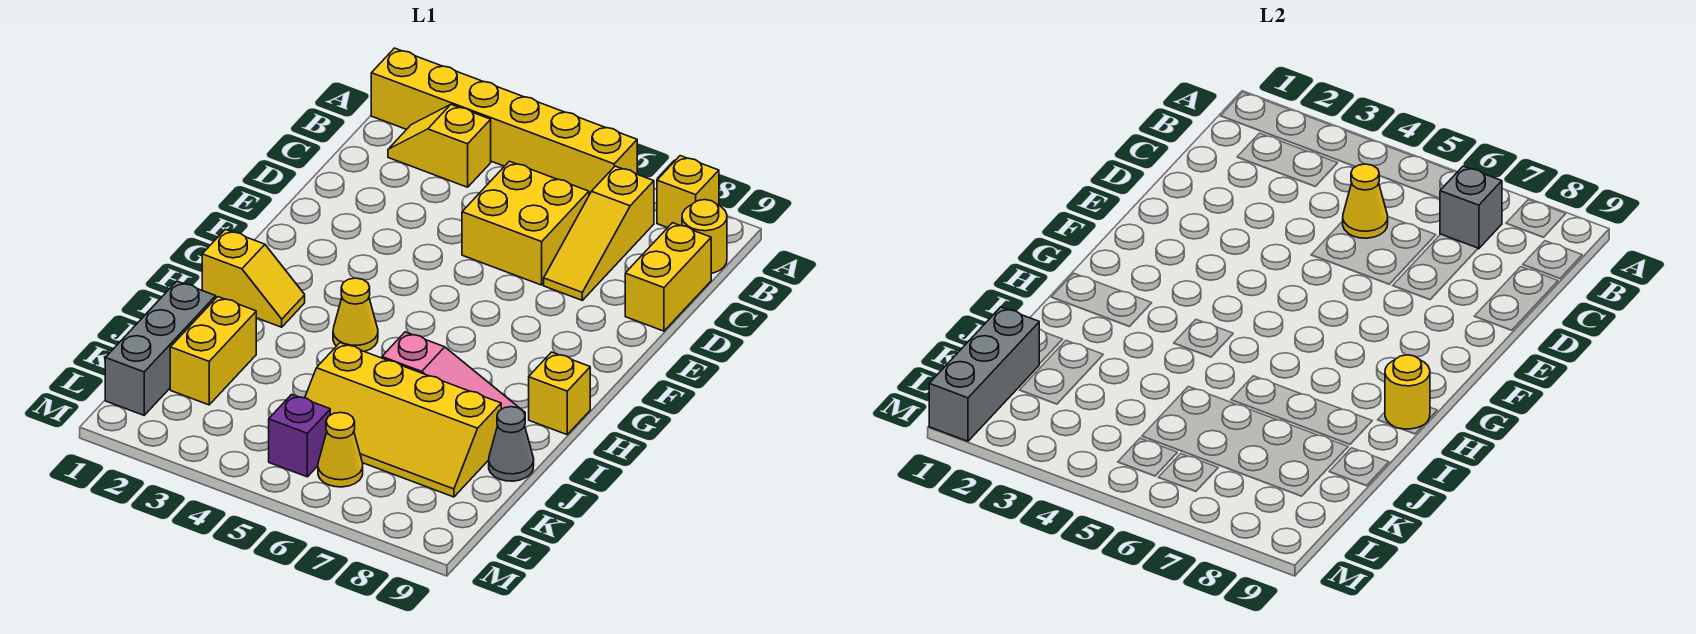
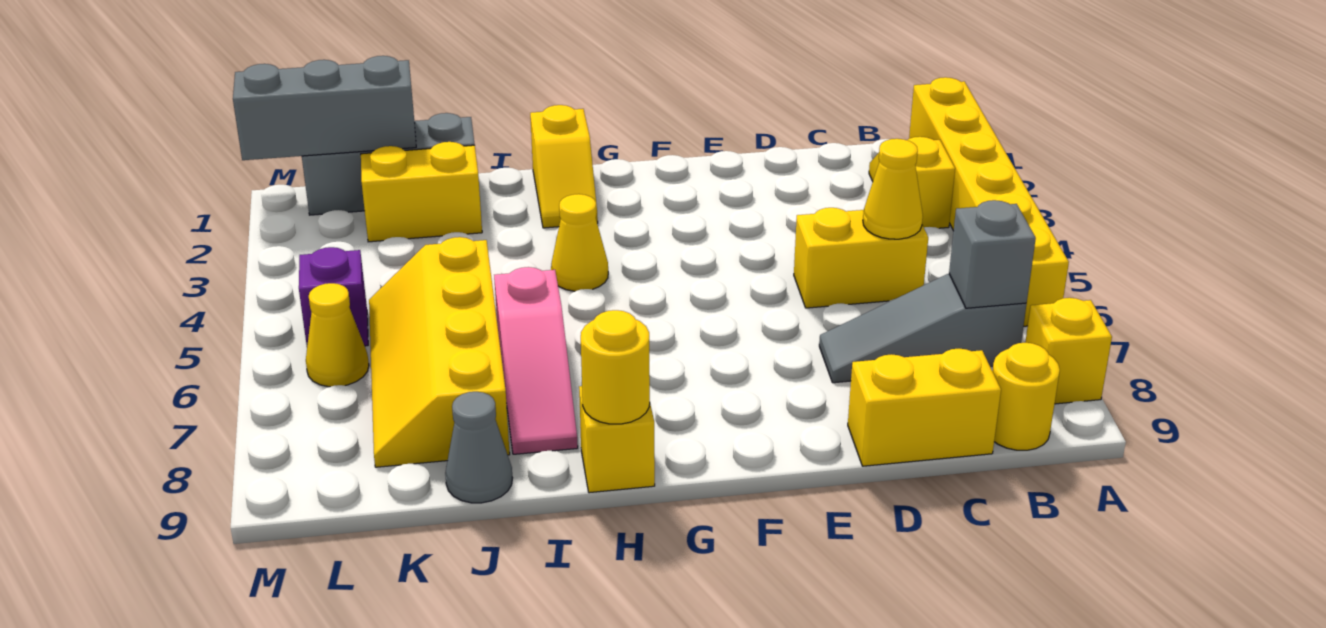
yellow 1x3 slope [544,166,654,300] -> grey 1x3 slope [819,274,1026,383]
yellow 2x2 brick [462,161,589,285] -> yellow 1x2 brick [794,208,928,308]

